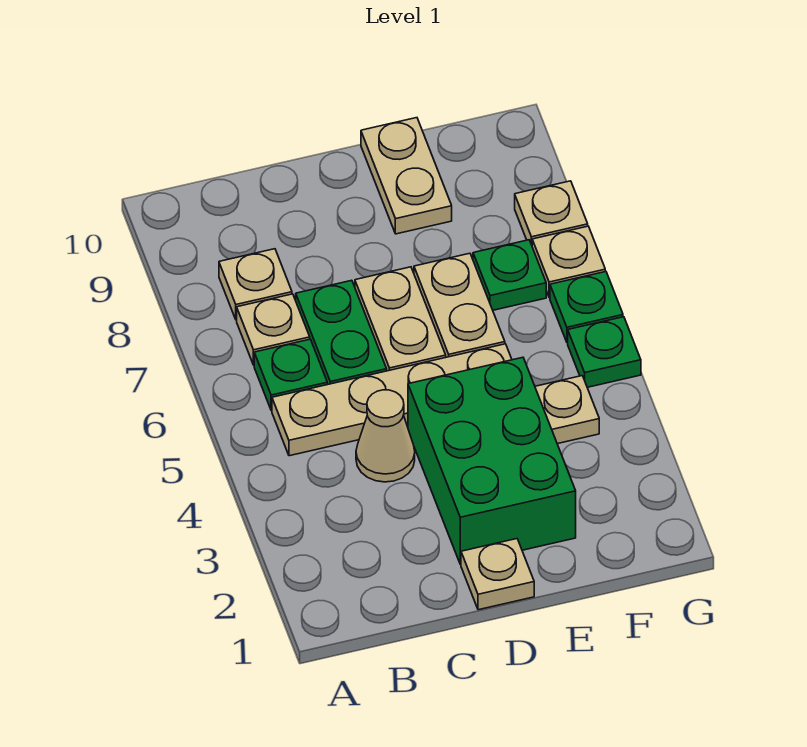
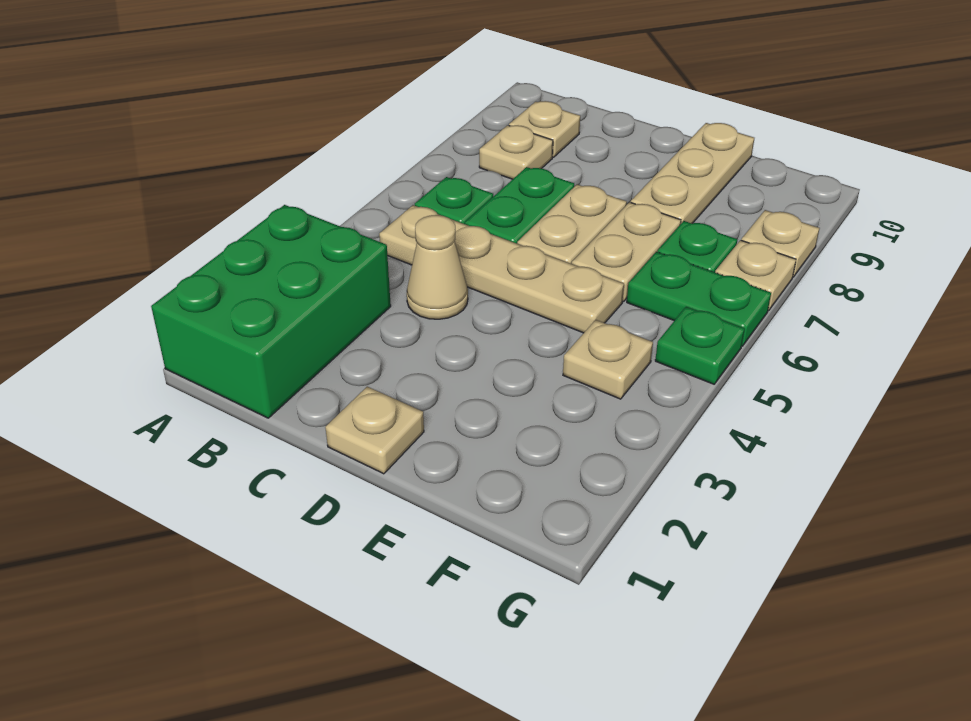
tan 1x1 plate [237,294,310,365] -> tan 1x1 plate moved to [509,101,580,157]
green 2x3 brick [408,357,576,564] -> green 2x3 brick moved to [151,205,391,418]
tan 1x2 plate [361,118,452,234] -> tan 1x3 plate [631,123,754,223]
green 1x1 plate [550,272,623,343] -> green 1x2 plate [627,252,771,346]

